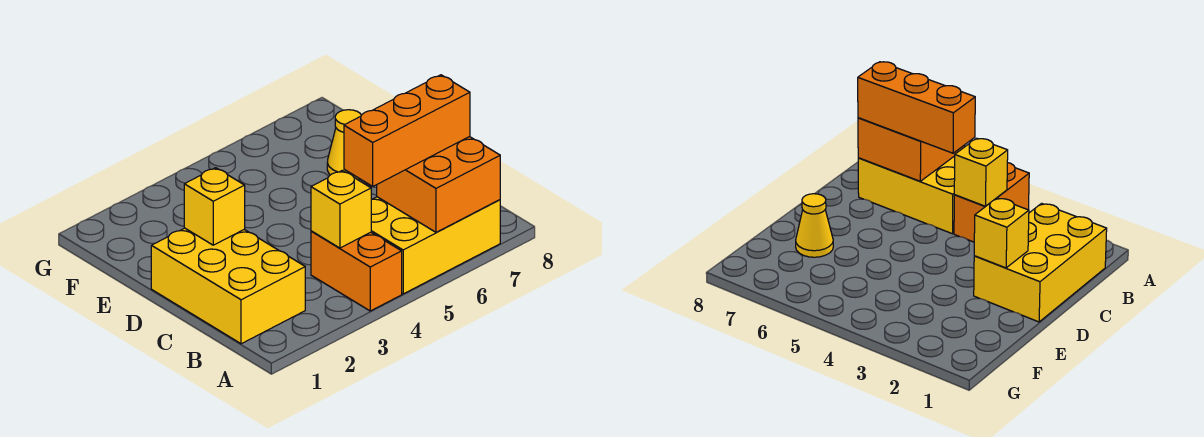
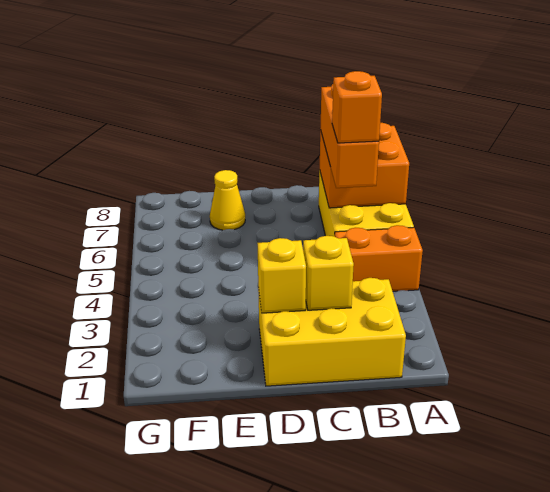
yellow 1x1 brick [311,171,371,248] -> yellow 1x1 brick moved to [303,236,354,310]
none -> orange 1x1 brick [332,71,382,143]

